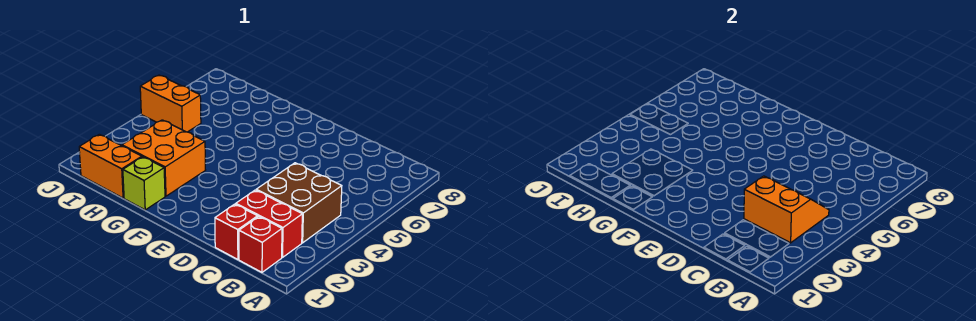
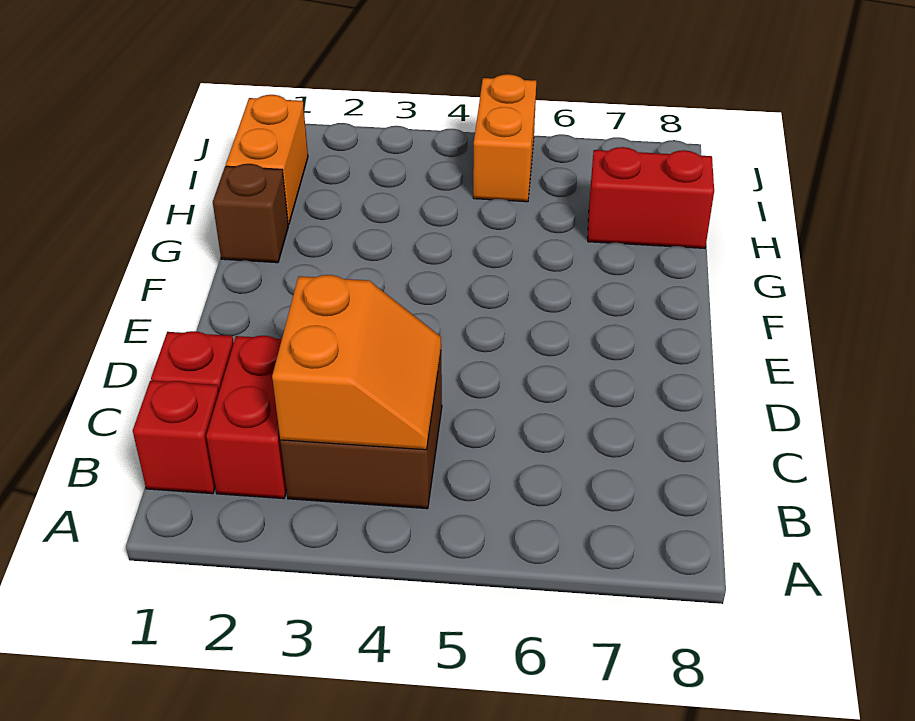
lime 1x1 brick [123,157,165,210] -> brown 1x1 brick [213,164,288,263]
orange 2x2 brick [122,120,205,196] -> none
none -> red 1x2 brick [588,147,714,248]

